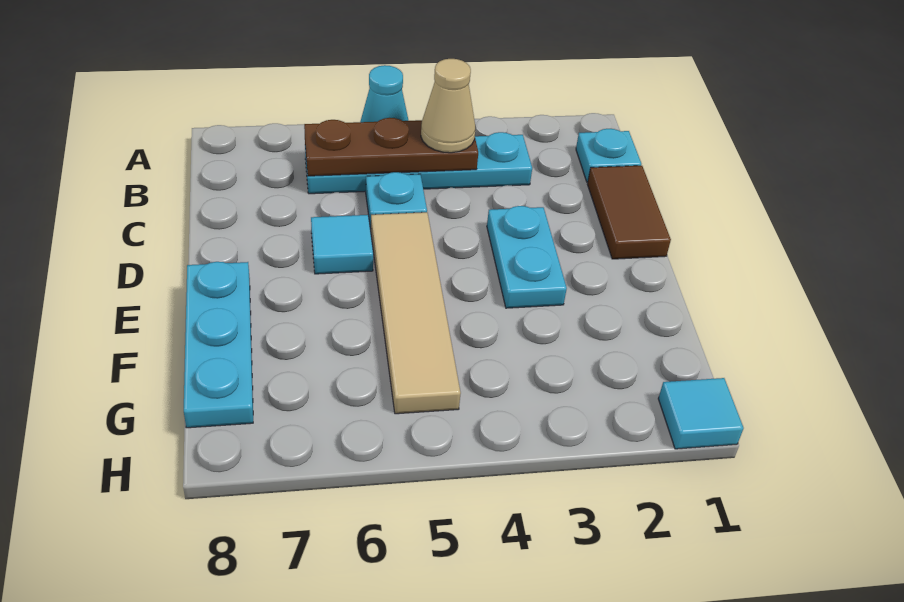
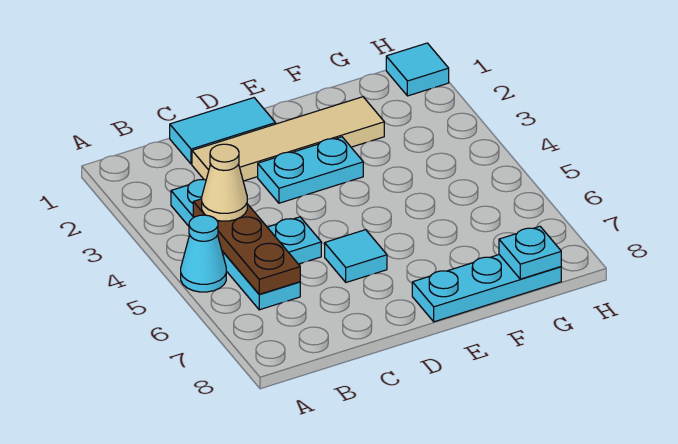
cyan 1x1 plate [576,129,641,182] -> cyan 1x1 plate moved to [499,226,561,279]
brown 1x2 tile [587,166,671,259] -> cyan 1x2 tile [170,98,275,164]
tan 1x4 tile [370,212,461,414] -> tan 1x4 tile moved to [192,97,384,181]

